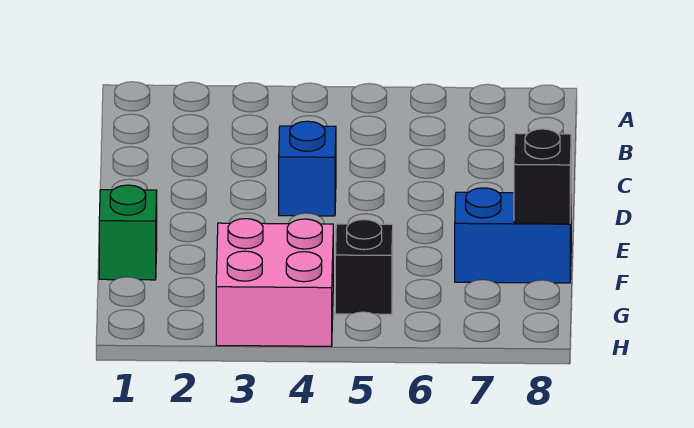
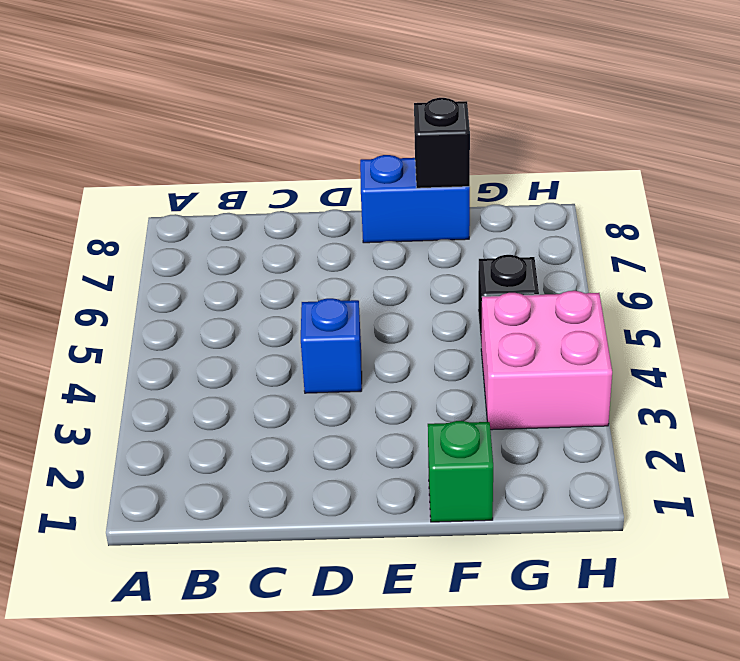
blue 1x2 brick [455,188,571,283] -> blue 1x2 brick turned to [360,155,470,243]

